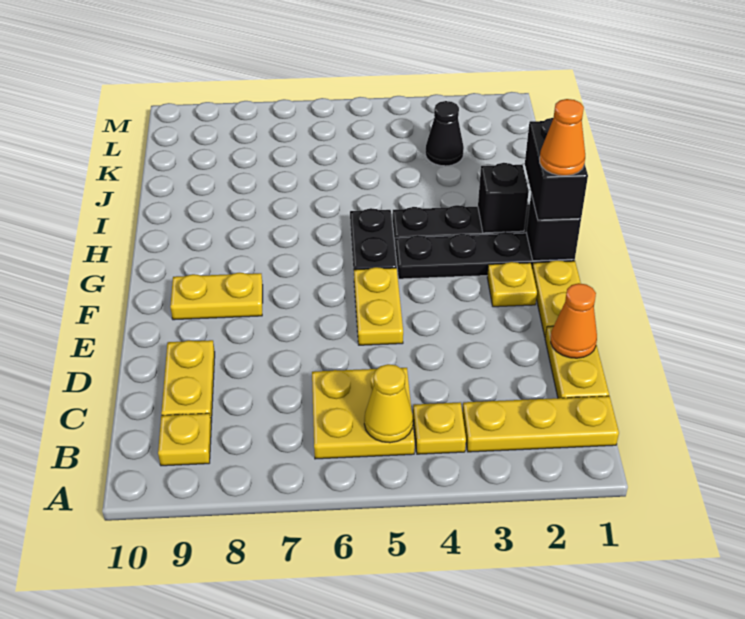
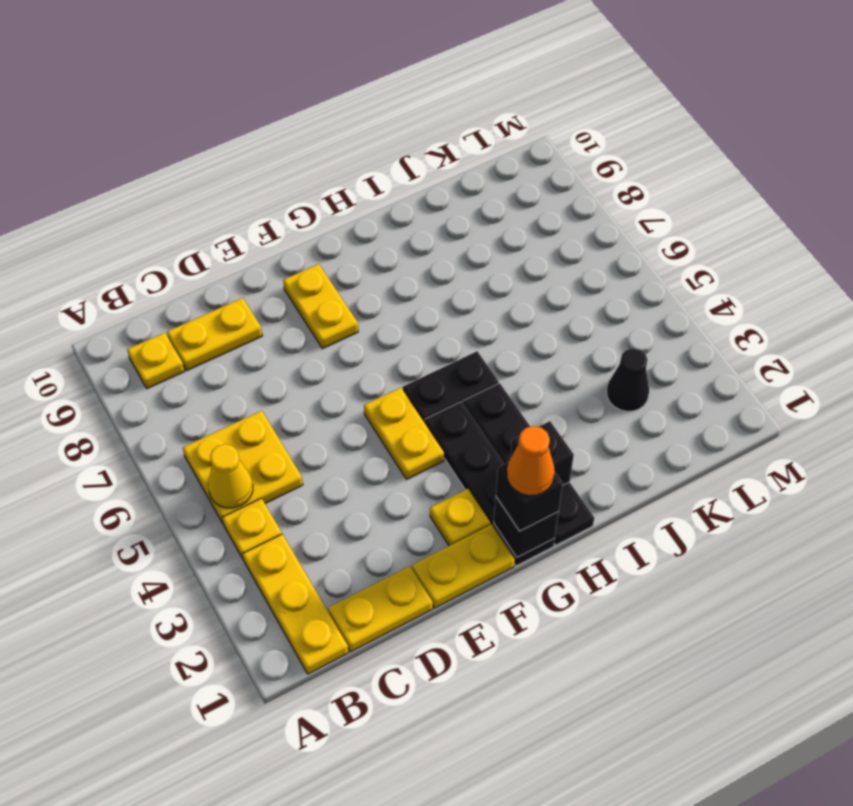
orange 1x1 cone [551,283,597,358] -> none
yellow 1x2 plate [354,267,403,345] -> yellow 1x2 plate turned to [364,388,444,479]
black 1x2 brick [525,118,588,220] -> black 1x1 brick [496,462,563,531]

